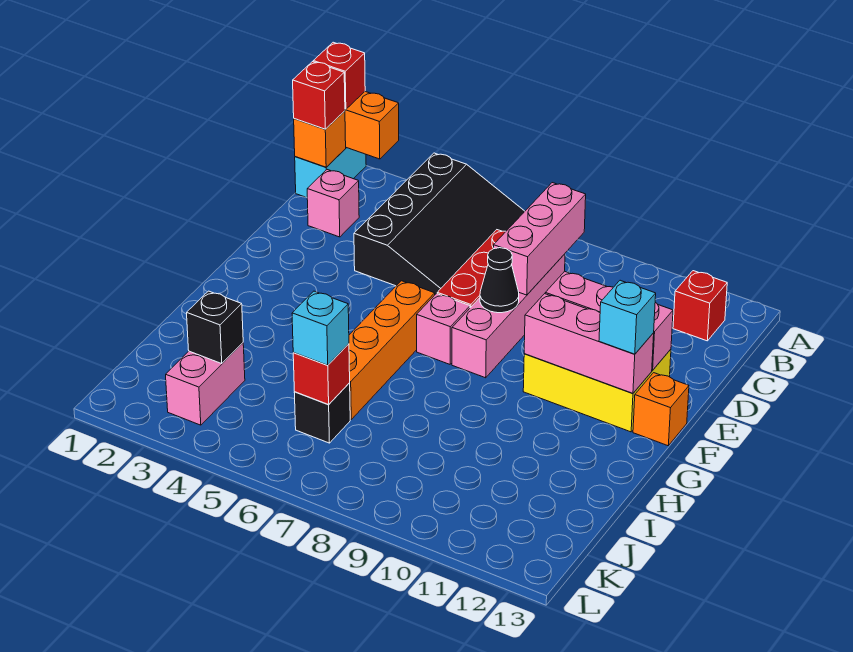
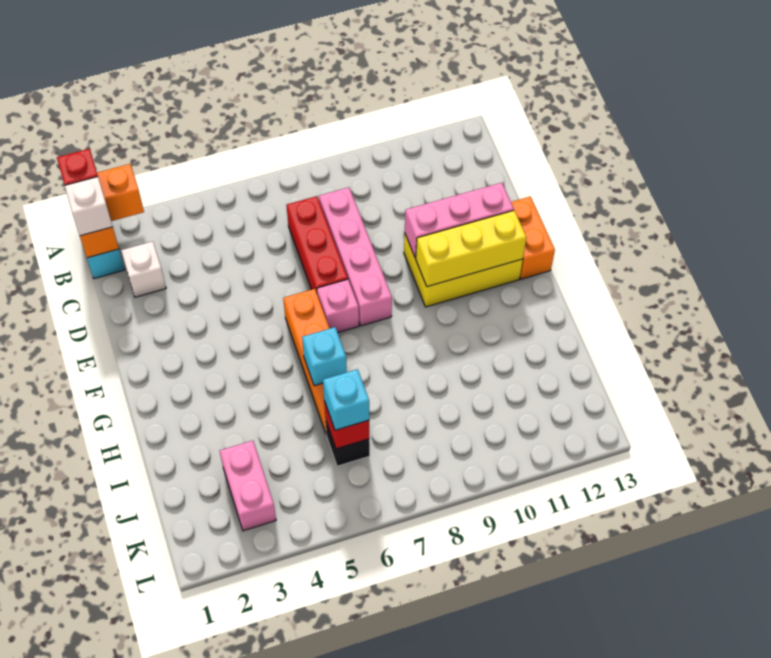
black 3x4 slope [354,153,525,294] -> none
red 1x1 brick [293,62,345,129] -> white 1x1 brick [65,177,113,236]
pink 1x3 brick [493,183,586,295] -> none
red 1x1 brick [673,271,727,341] -> none
pink 1x1 brick [307,170,359,237] -> white 1x1 brick [121,241,166,297]
black 1x1 cone [480,248,519,313] -> none
pink 1x3 brick [524,294,654,393] -> yellow 1x3 brick [416,211,526,287]
cyan 1x1 brick [599,280,656,354] -> cyan 1x1 brick moved to [302,327,347,386]
orange 1x1 brick [633,373,689,446] -> orange 1x2 brick [511,197,555,279]
black 1x1 brick [187,291,243,364] -> none

